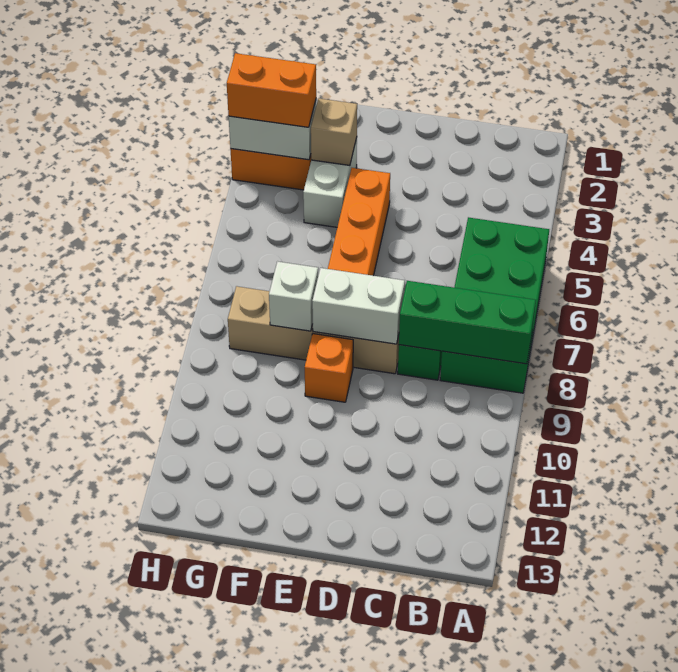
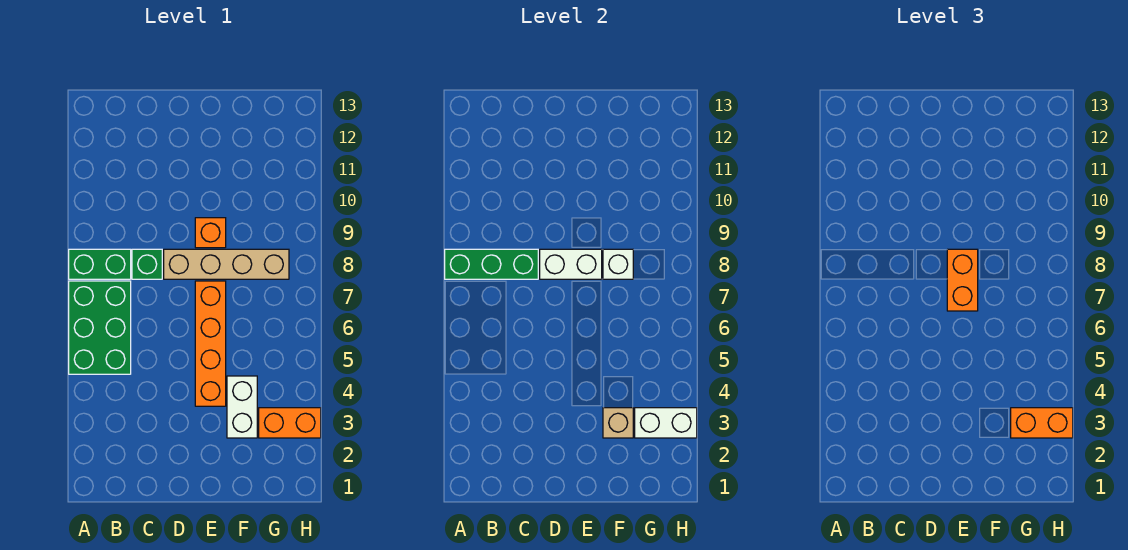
none -> orange 1x2 brick [947,249,978,311]

